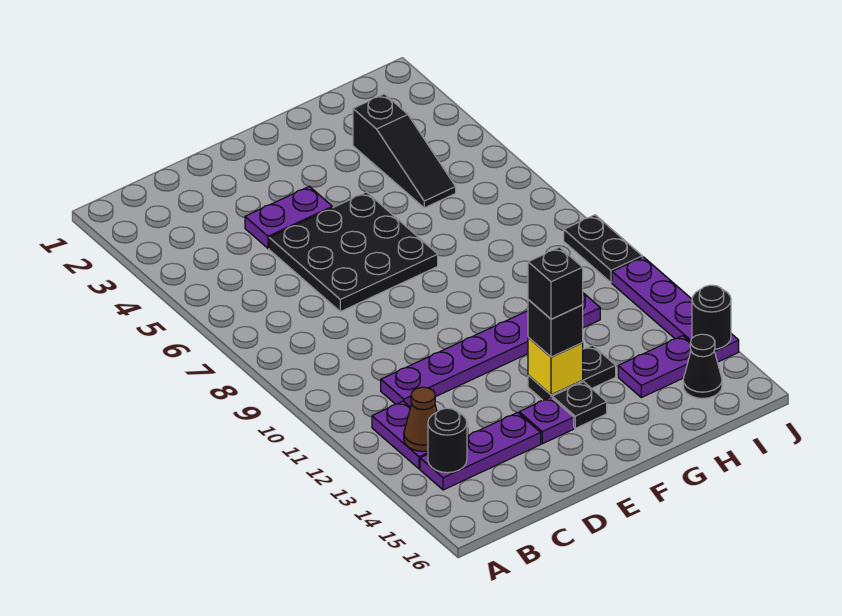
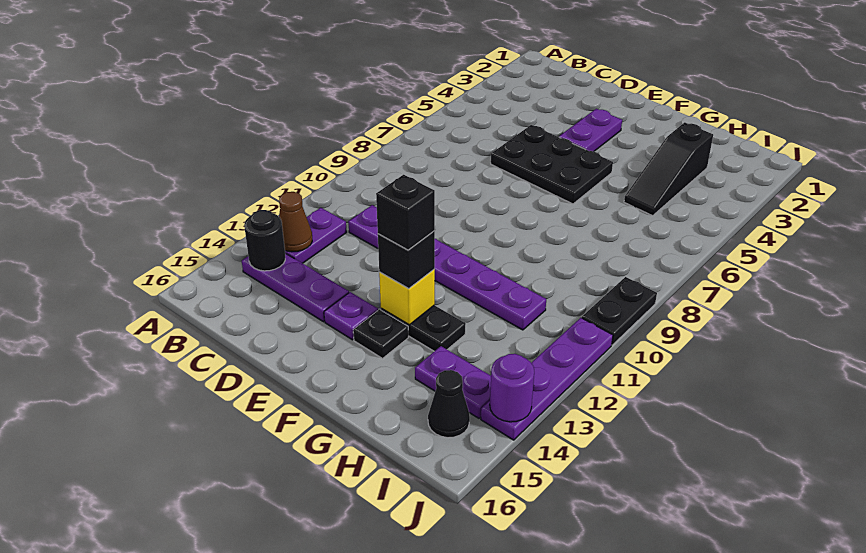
purple 1x2 plate [245,186,332,248] -> purple 1x2 plate turned to [559,109,622,152]
black 3x3 plate [269,192,438,312] -> black 2x3 plate [491,125,613,204]
black 1x1 round brick [692,285,731,349] -> purple 1x1 round brick [490,354,534,422]

